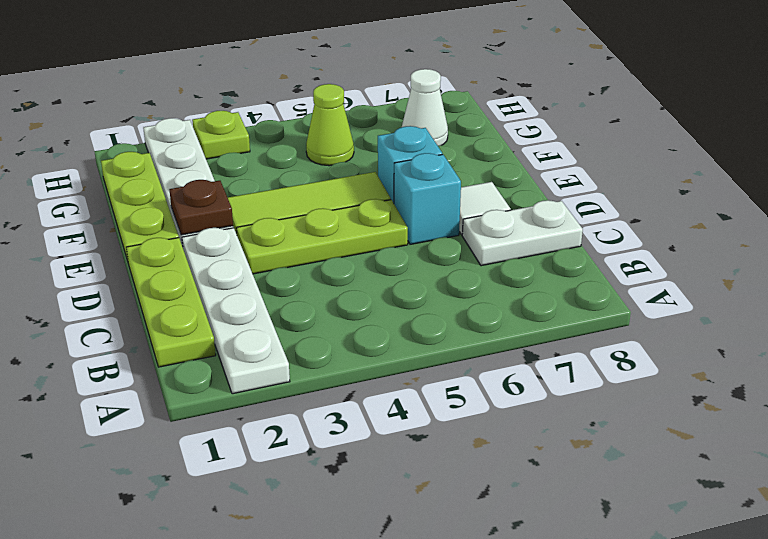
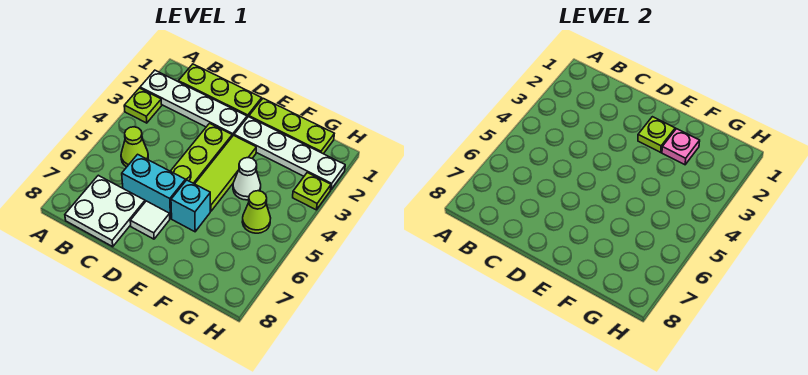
none -> lime 1x1 plate [124,88,162,123]
none -> lime 1x1 cone [121,127,148,167]
white 1x2 plate [462,200,583,266] -> white 2x2 plate [65,175,145,247]
cyan 1x1 brick [394,153,461,244] -> cyan 1x2 brick [122,154,185,218]
brown 1x1 plate [169,180,233,235] -> lime 1x1 plate [638,117,675,153]
none -> pink 1x1 plate [662,129,700,165]
white 1x1 cone [402,69,448,146] -> white 1x1 cone moved to [233,158,261,200]

